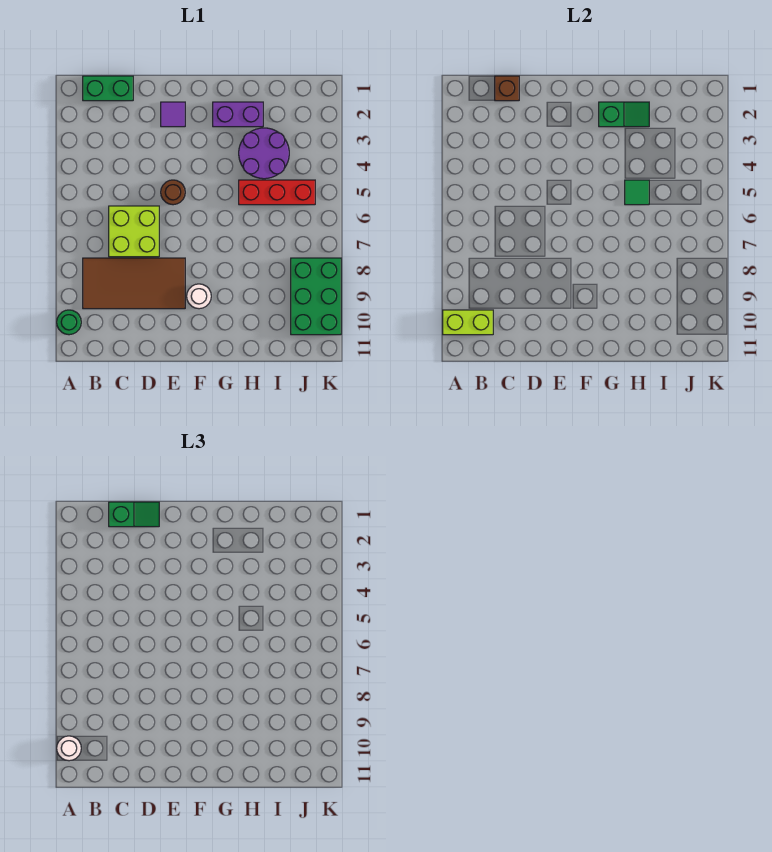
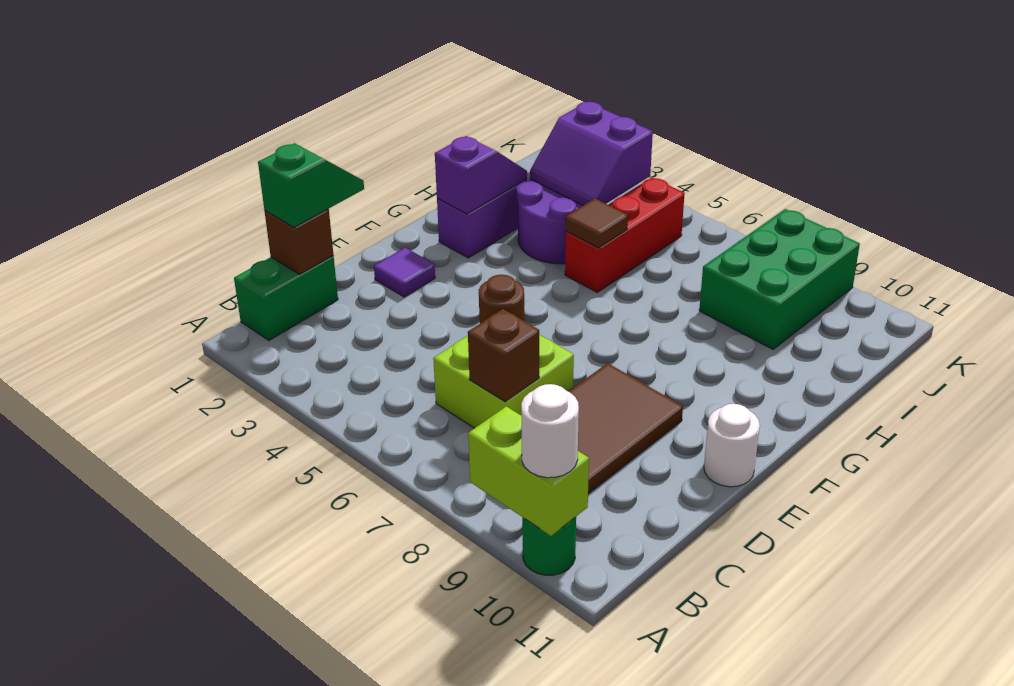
lime 1x2 brick [443,310,493,335] -> lime 1x2 brick turned to [468,406,589,536]
none -> brown 1x1 brick [468,309,539,402]
white 1x1 round brick [187,284,211,309] -> white 1x1 round brick moved to [704,404,760,487]
green 1x2 slope [599,102,649,127] -> purple 1x2 slope [435,136,527,214]
green 1x1 tile [625,180,649,205] -> brown 1x1 tile [566,198,628,248]
none -> purple 2x2 slope [530,102,653,205]
green 2x3 brick [291,258,341,335] -> green 2x3 brick turned to [699,209,860,349]

